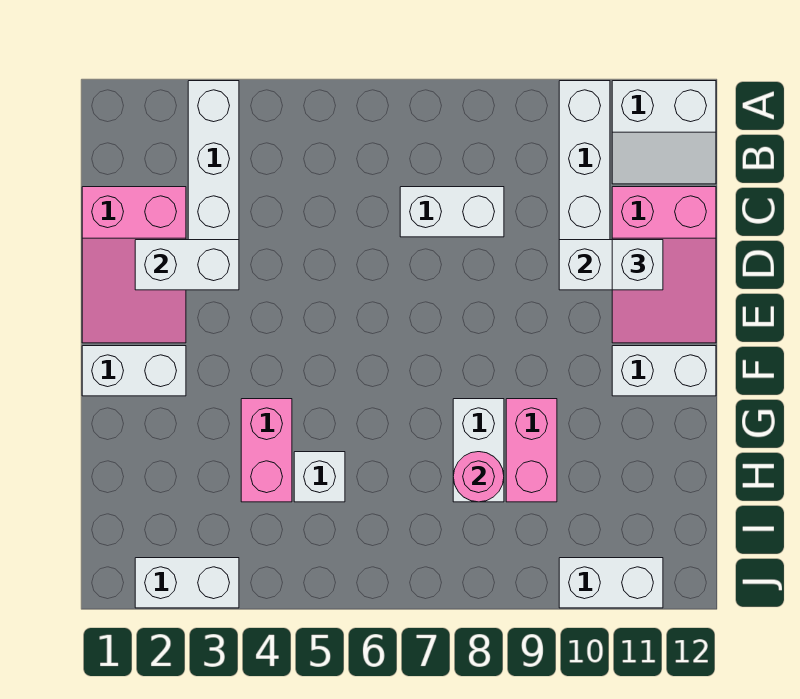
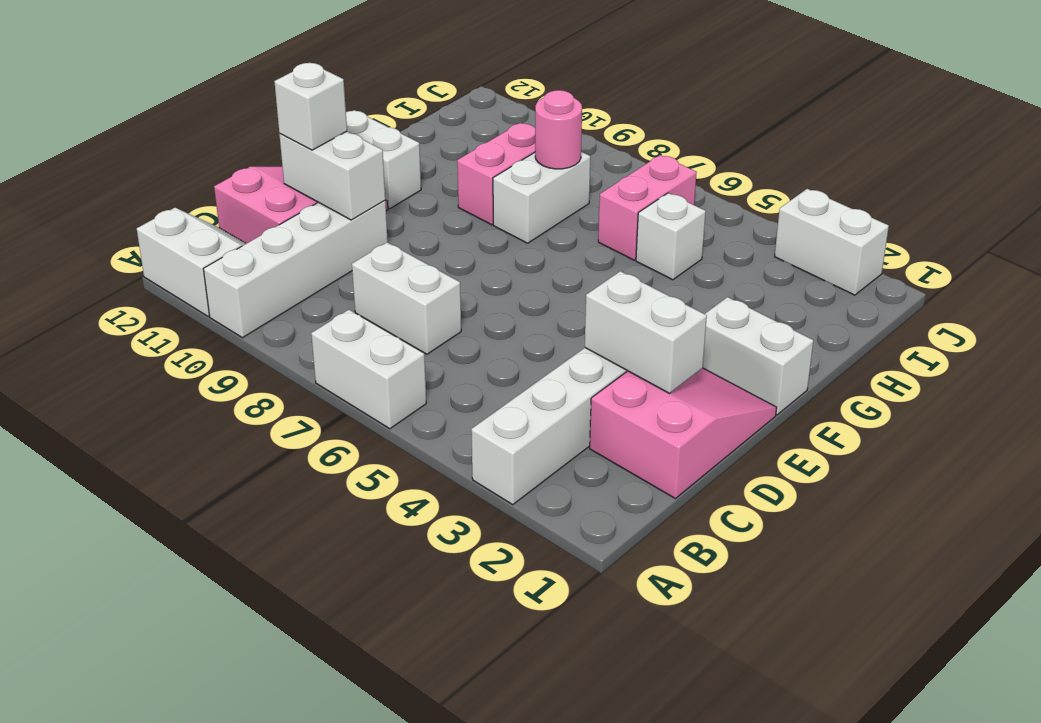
pink 1x2 brick [241,399,292,502] -> pink 1x2 brick moved to [598,155,697,260]
white 1x2 brick [559,558,663,608] -> white 1x2 brick moved to [311,310,426,429]

